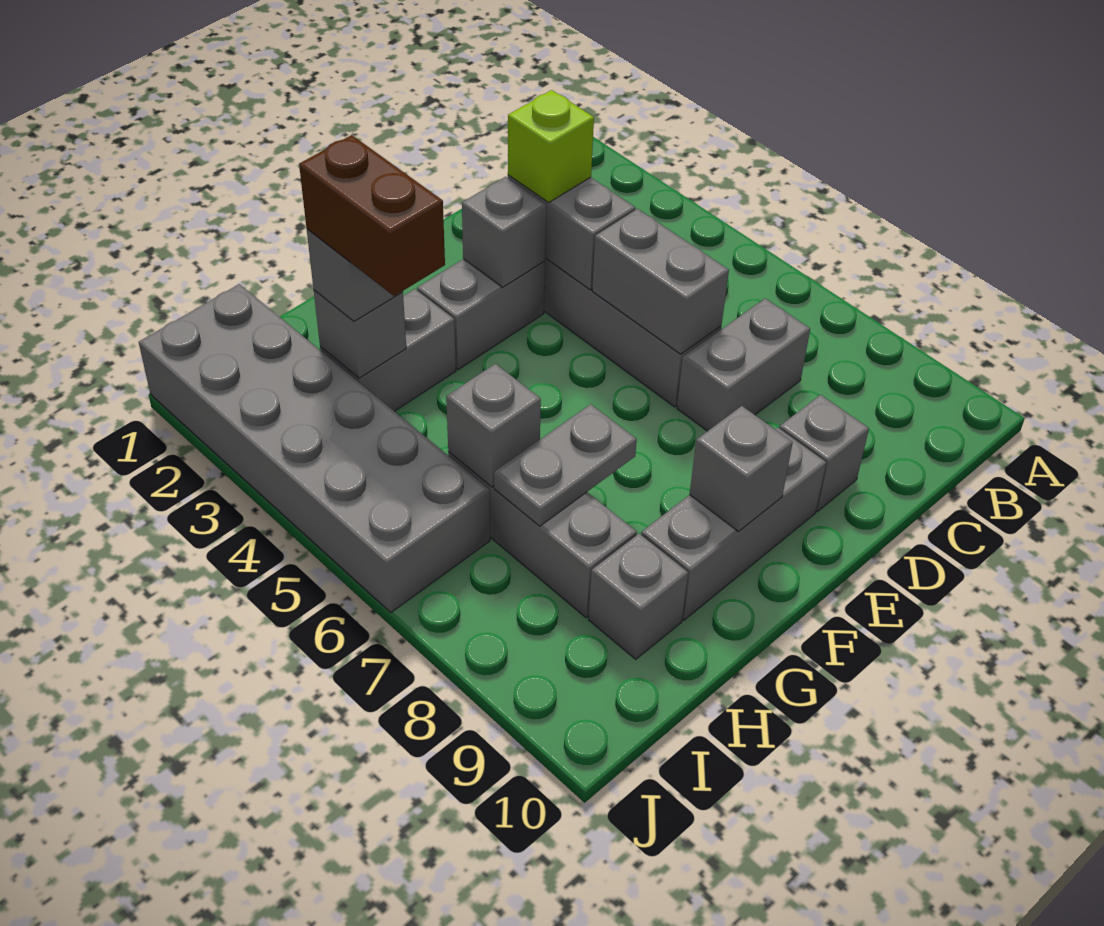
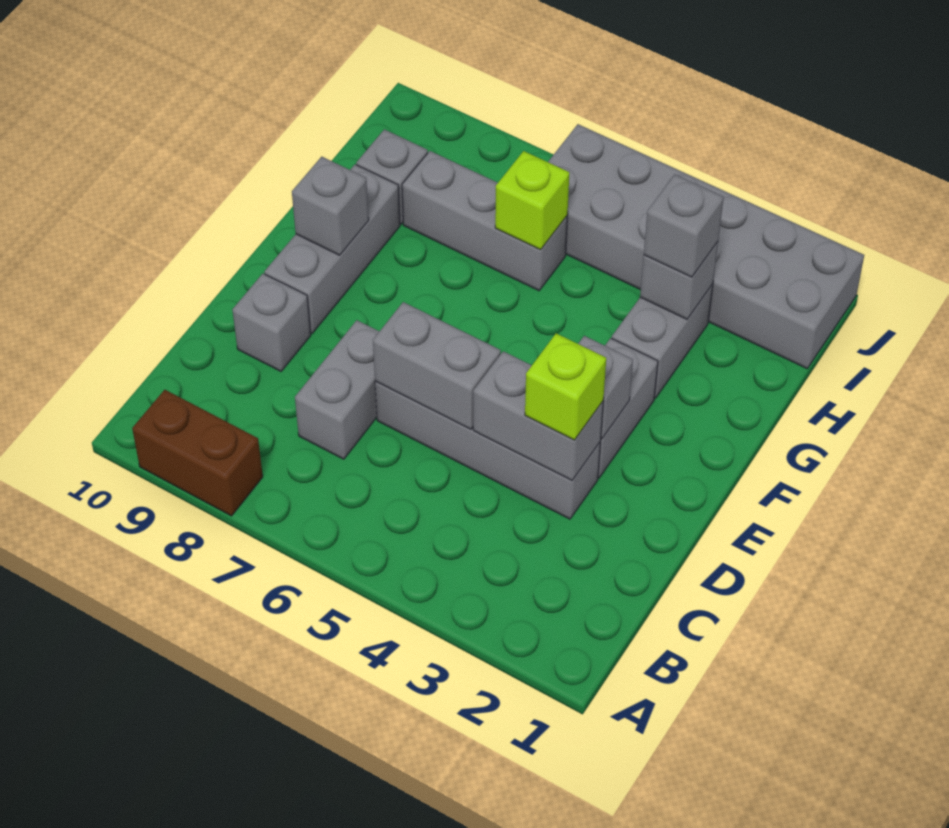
grey 1x2 plate [494,404,637,526] -> none
brown 1x2 brick [299,135,445,296] -> brown 1x2 brick moved to [132,390,263,516]
grey 1x1 brick [446,364,541,487] -> lime 1x1 brick [495,151,569,250]

